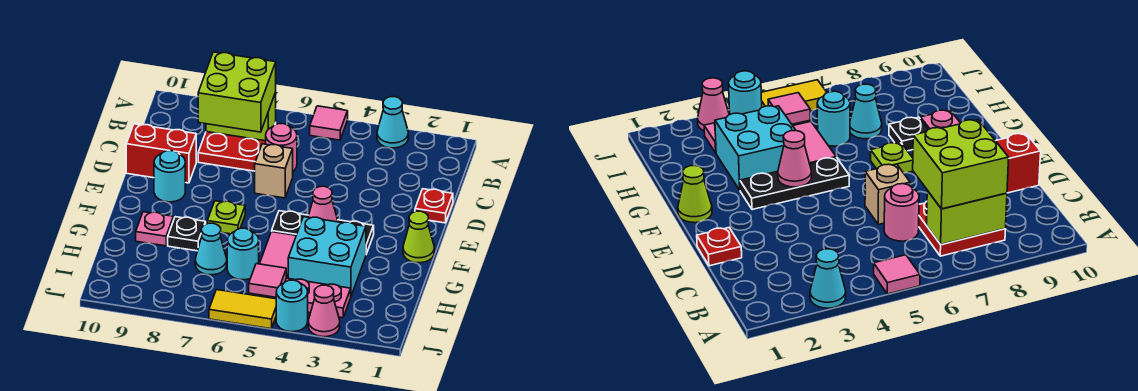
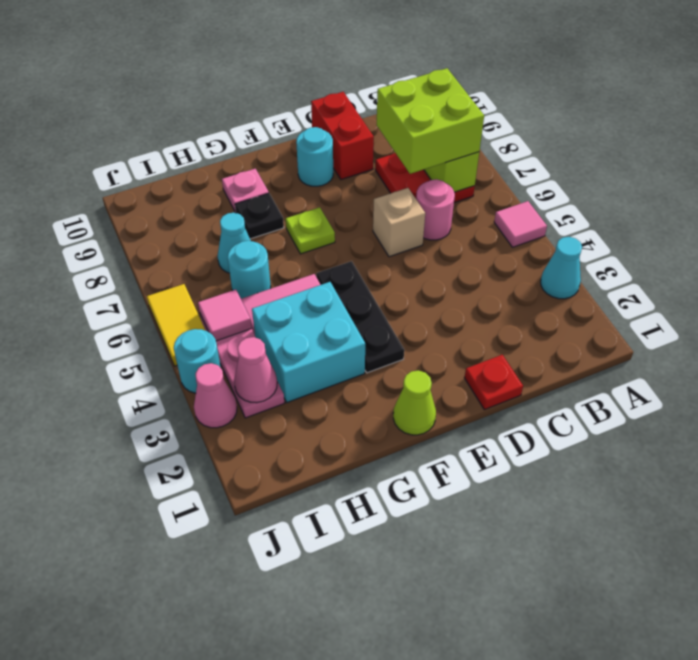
pink 1x1 cone [308,186,338,222] -> pink 1x1 cone moved to [234,337,277,403]

